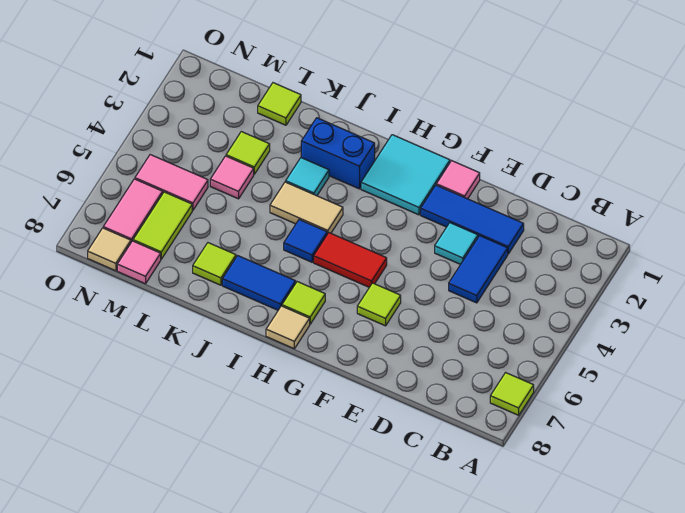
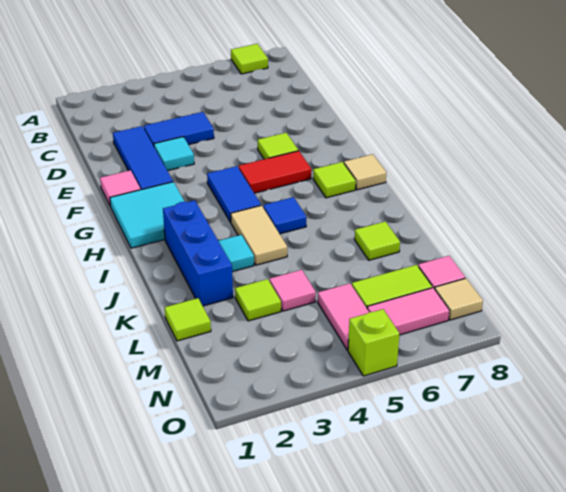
red 1x2 tile [314,233,387,287] -> red 1x2 tile turned to [239,151,311,193]
blue 1x2 brick [301,118,375,189] -> blue 1x3 brick [163,200,233,306]
blue 1x2 tile [222,256,296,310] -> blue 1x2 tile moved to [207,166,261,222]
none -> lime 1x1 brick [348,309,399,376]

